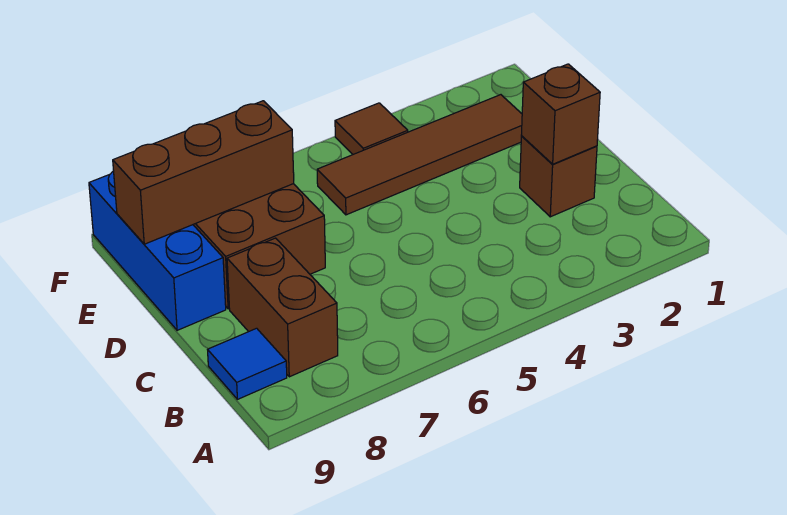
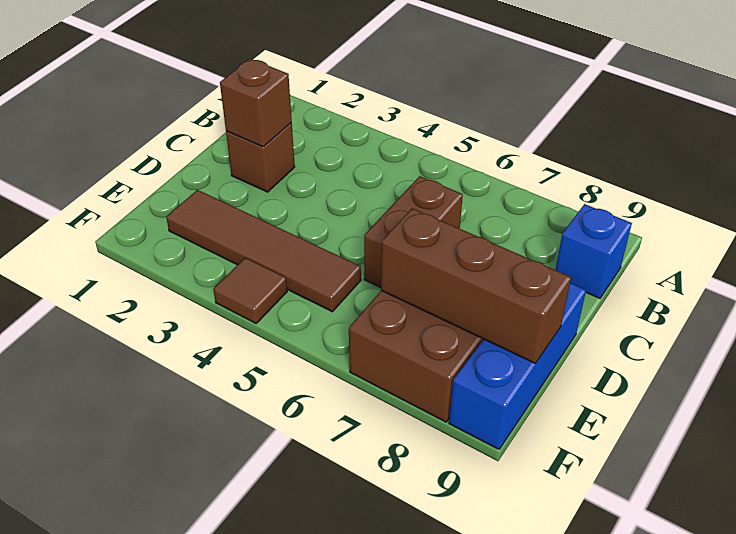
brown 1x2 brick [227,238,338,377] -> brown 1x2 brick moved to [364,176,463,288]
blue 1x1 tile [208,328,287,399] -> blue 1x1 brick [556,204,632,298]

